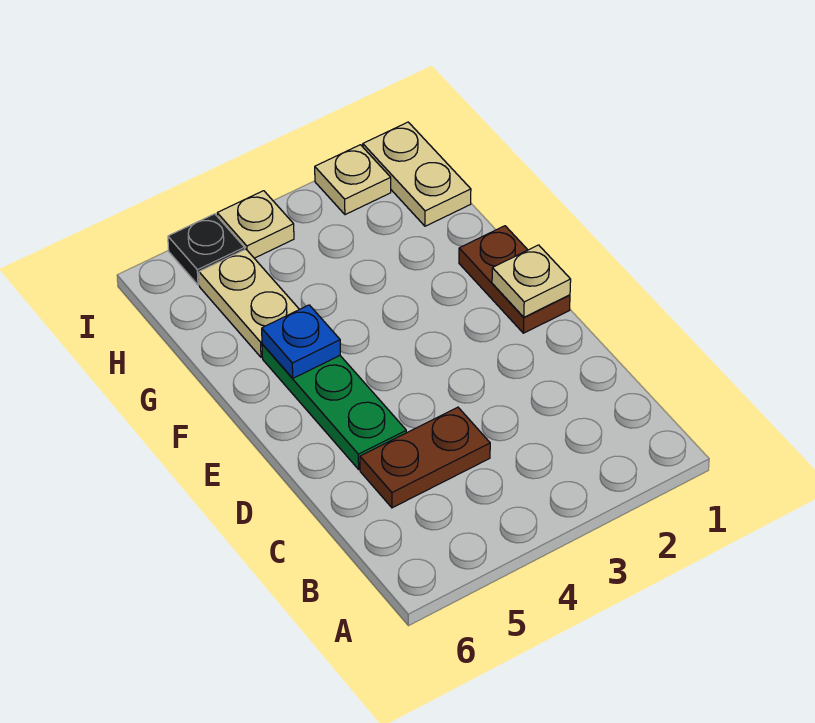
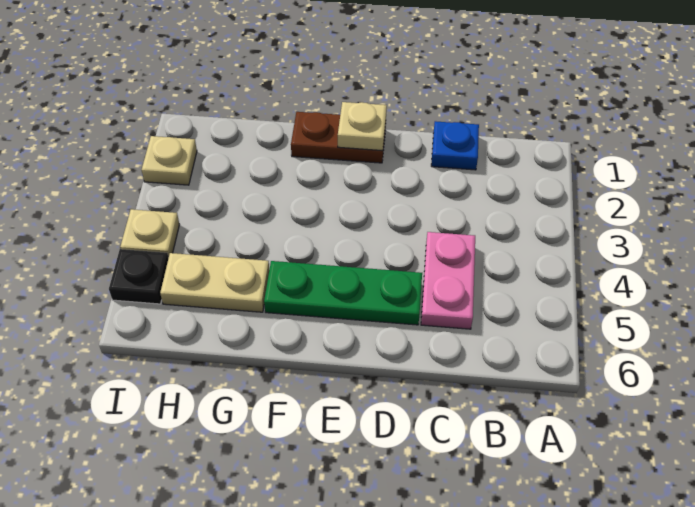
brown 1x2 plate [360,407,490,508] -> pink 1x2 plate [421,232,475,329]
blue 1x1 plate [262,305,340,378] -> blue 1x1 plate moved to [431,121,479,170]
tan 1x2 plate [363,122,471,226] -> none

